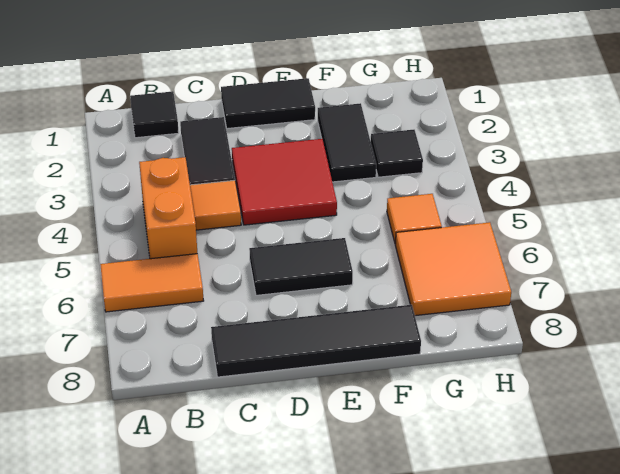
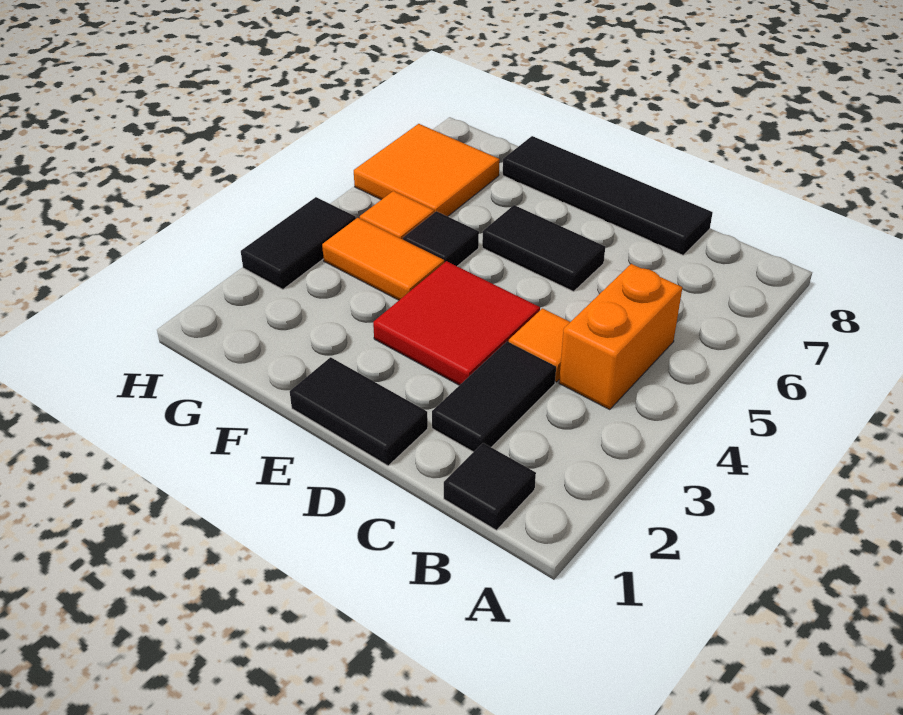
orange 1x2 tile [100,254,204,312] -> orange 1x2 tile moved to [322,218,444,300]
black 1x2 tile [318,103,376,182] -> black 1x2 tile moved to [241,197,356,289]
black 1x1 tile [371,130,423,177] -> black 1x1 tile moved to [403,211,479,266]

